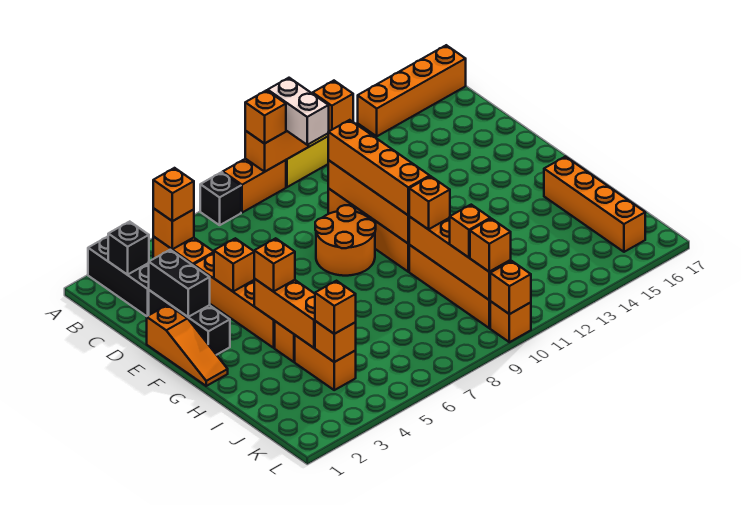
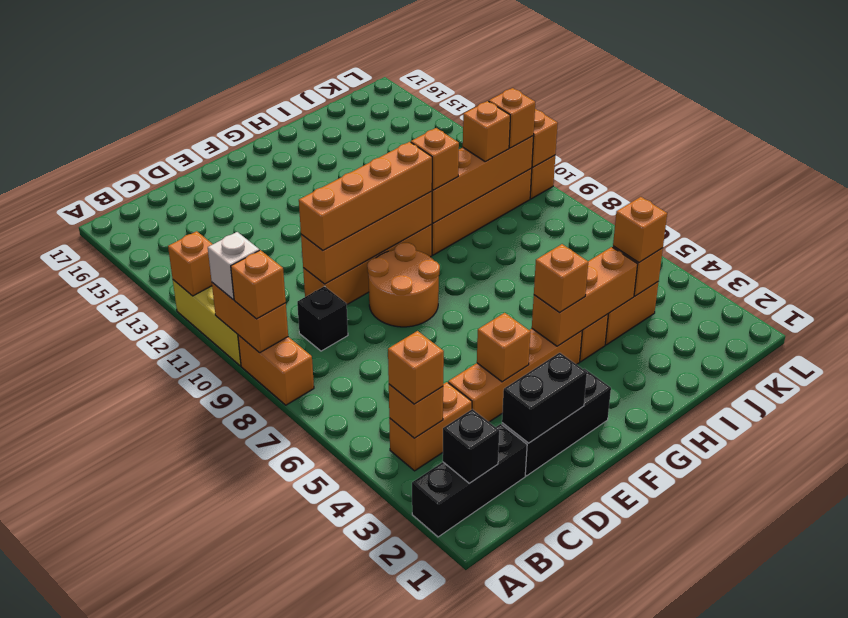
black 1x1 brick [200,172,241,225] -> black 1x1 brick moved to [297,286,348,351]
white 1x2 brick [268,78,329,145] -> white 1x1 brick [208,232,259,300]
orange 1x4 brick [358,45,466,136] -> none
orange 1x3 slope [147,305,228,386] -> none
orange 1x4 brick [544,157,645,252] -> none

